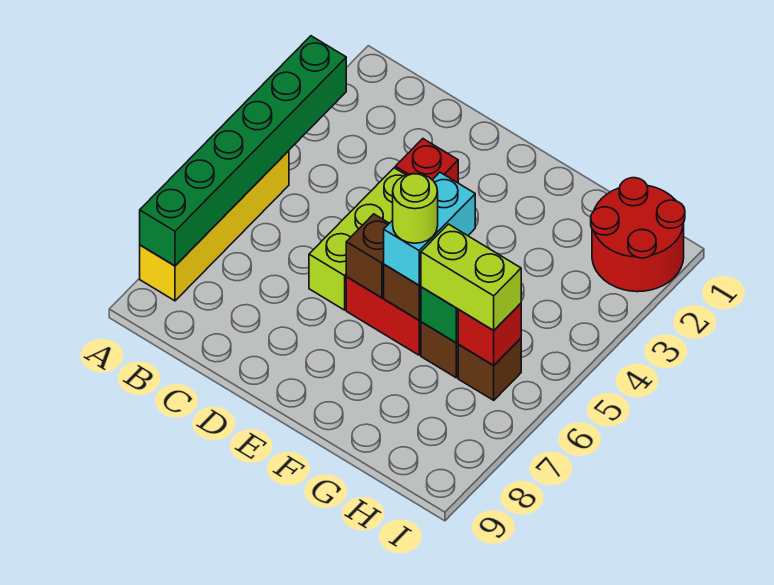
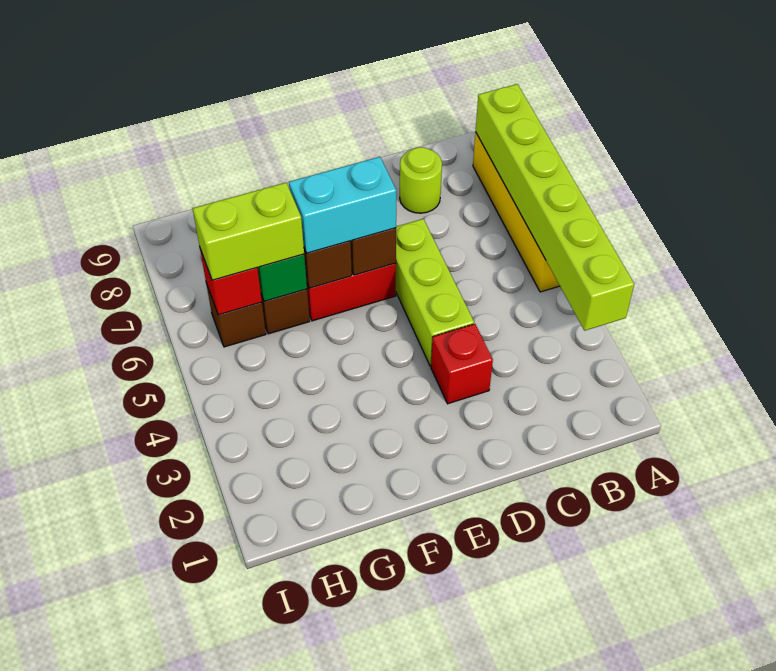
green 1x6 brick [140,36,346,266] -> lime 1x6 brick [476,84,634,331]
cyan 1x2 brick [384,172,475,285] -> cyan 1x2 brick turned to [289,157,396,253]
lime 1x1 round brick [393,174,438,243] -> lime 1x1 round brick moved to [400,147,442,213]
red 2x2 round brick [591,178,685,292] -> none

